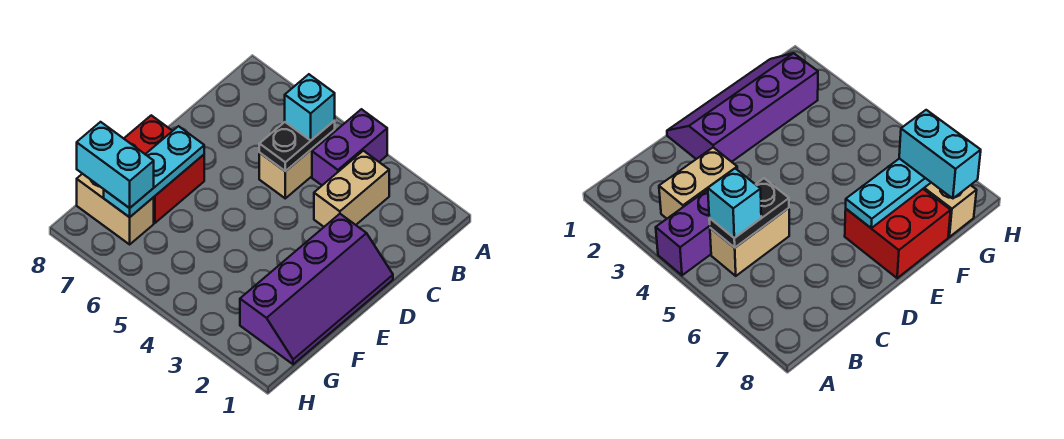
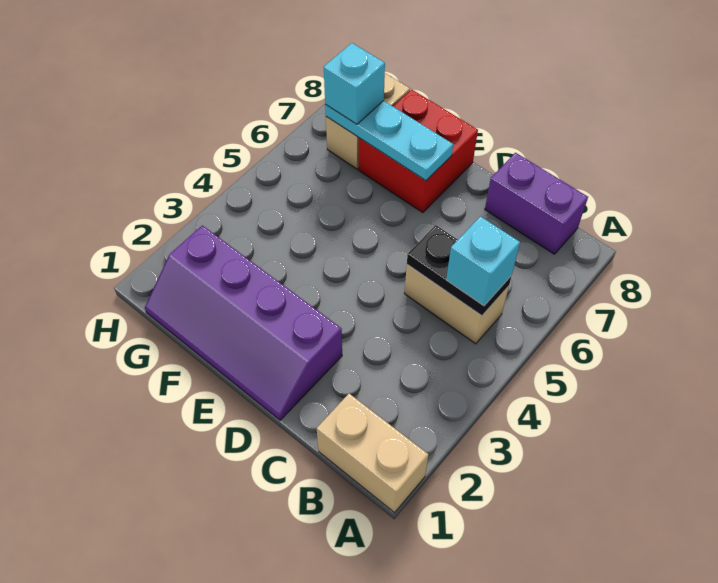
purple 1x2 brick [312,109,387,185] -> purple 1x2 brick moved to [485,153,588,254]
tan 1x2 brick [314,151,389,227] -> tan 1x2 brick moved to [317,394,429,513]
cyan 1x2 brick [77,122,154,208] -> cyan 1x1 brick [324,43,385,124]

